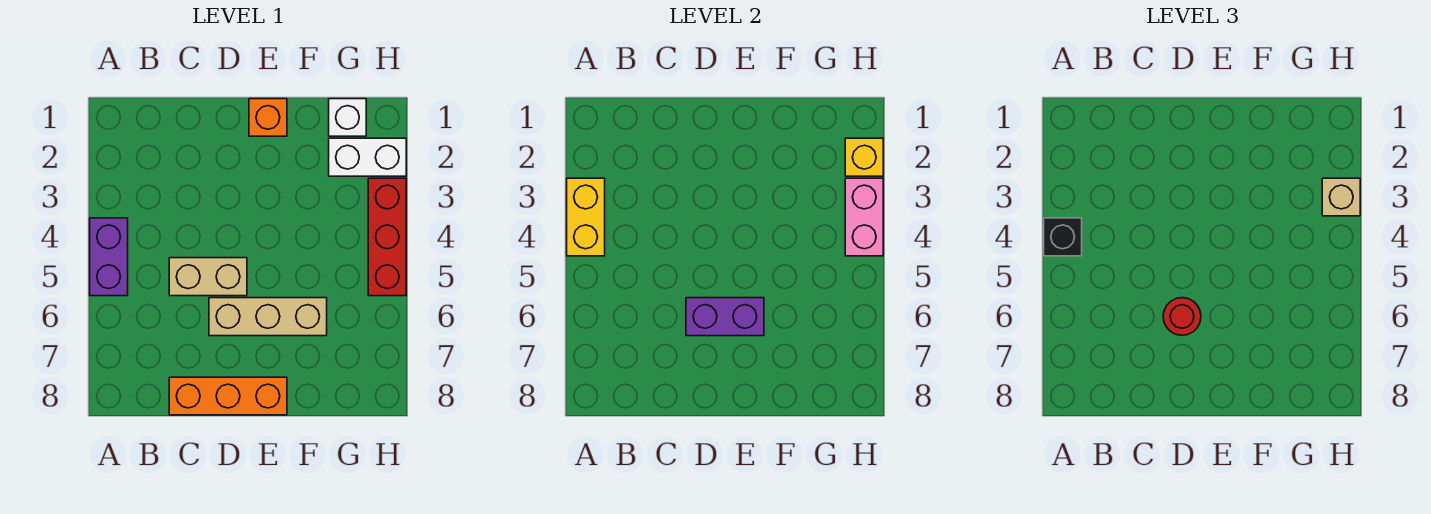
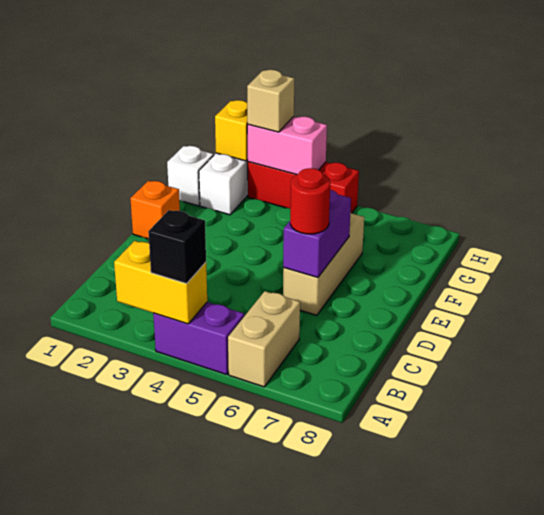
tan 1x2 brick [169,258,247,296] -> tan 1x2 brick moved to [228,291,300,387]
orange 1x3 brick [169,377,287,415] -> none

